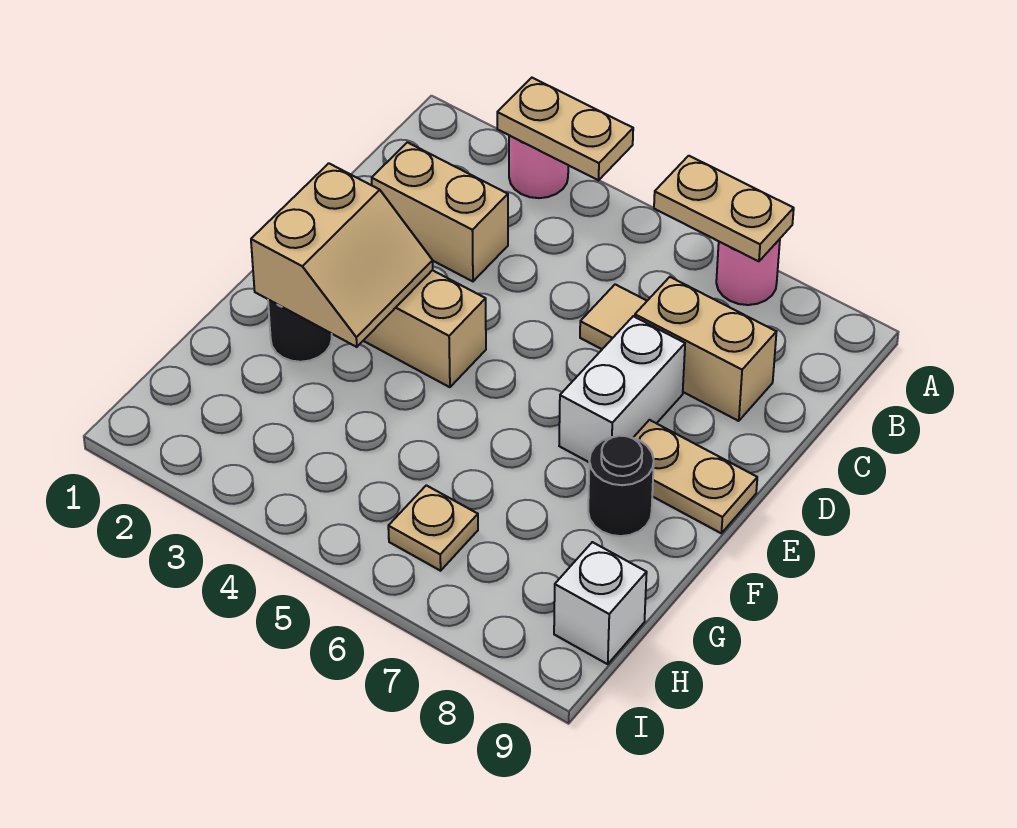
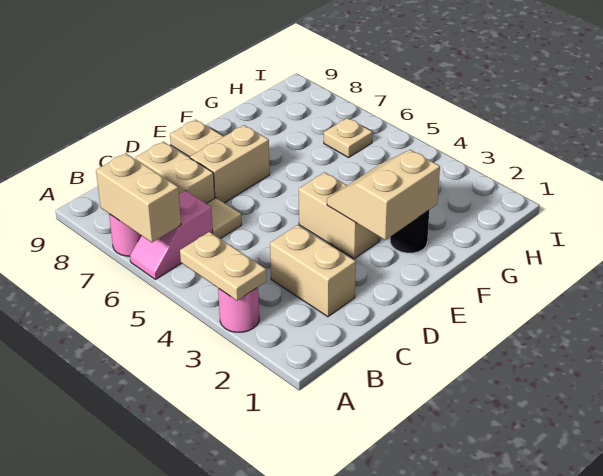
none -> pink 1x2 slope [130,191,213,280]
tan 1x2 plate [654,156,794,261] -> tan 1x2 brick [96,153,181,243]
white 1x2 brick [559,316,685,462] -> tan 1x2 brick [190,125,270,203]
black 1x1 round brick [588,436,654,536] -> none
white 1x1 brick [554,542,647,664] -> none

